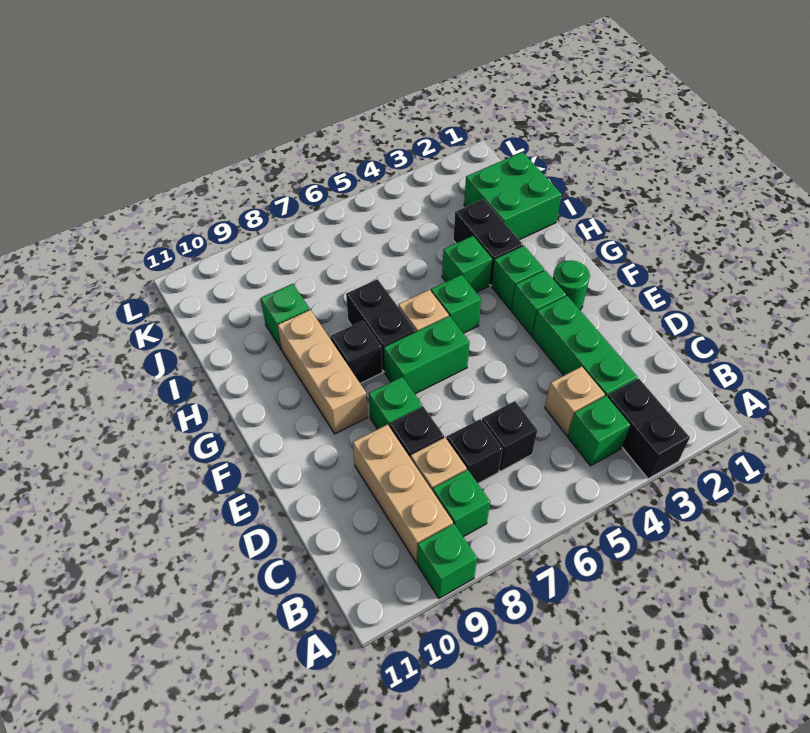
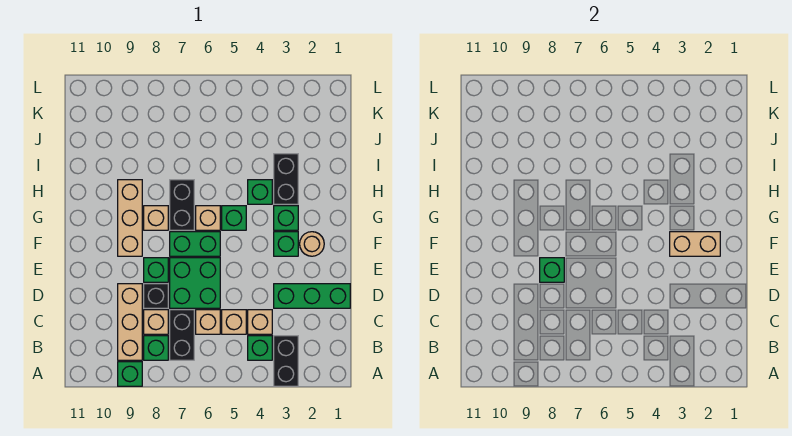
green 1x3 brick [533,296,637,396] -> green 1x3 brick turned to [274,284,350,308]
none -> tan 1x1 brick [222,310,246,334]
black 1x1 brick [482,401,537,471] -> tan 1x1 brick [196,310,220,334]
black 1x1 brick [447,419,502,483] -> black 1x2 brick [170,310,194,360]
green 1x1 round brick [553,261,590,310] -> tan 1x1 round brick [300,232,324,256]
none -> tan 1x2 brick [670,232,720,256]
black 1x1 brick [330,321,382,383] -> tan 1x1 brick [144,206,168,230]
green 2x2 brick [464,152,562,240] -> green 2x2 brick moved to [170,258,220,308]
green 1x1 brick [260,284,310,350] -> green 1x1 brick moved to [540,258,564,282]

